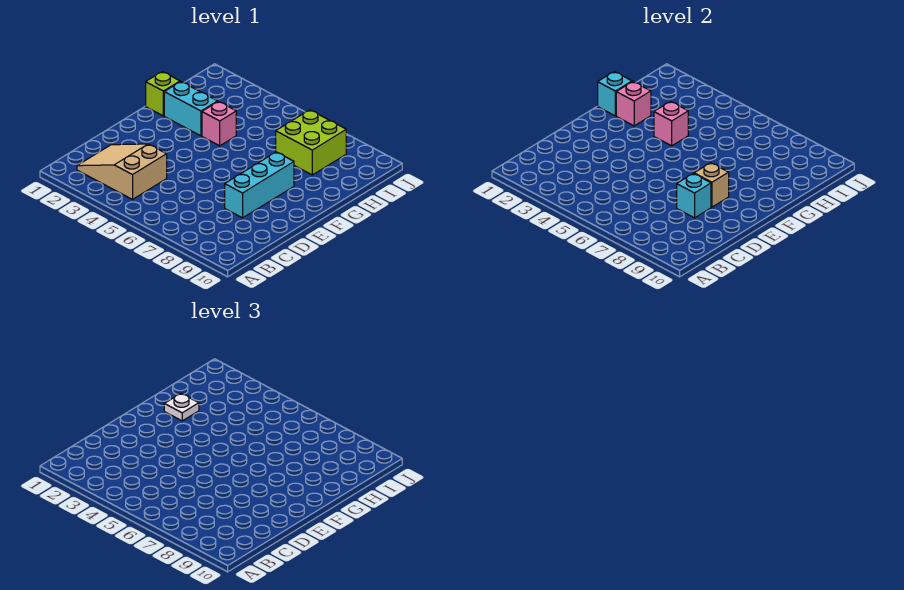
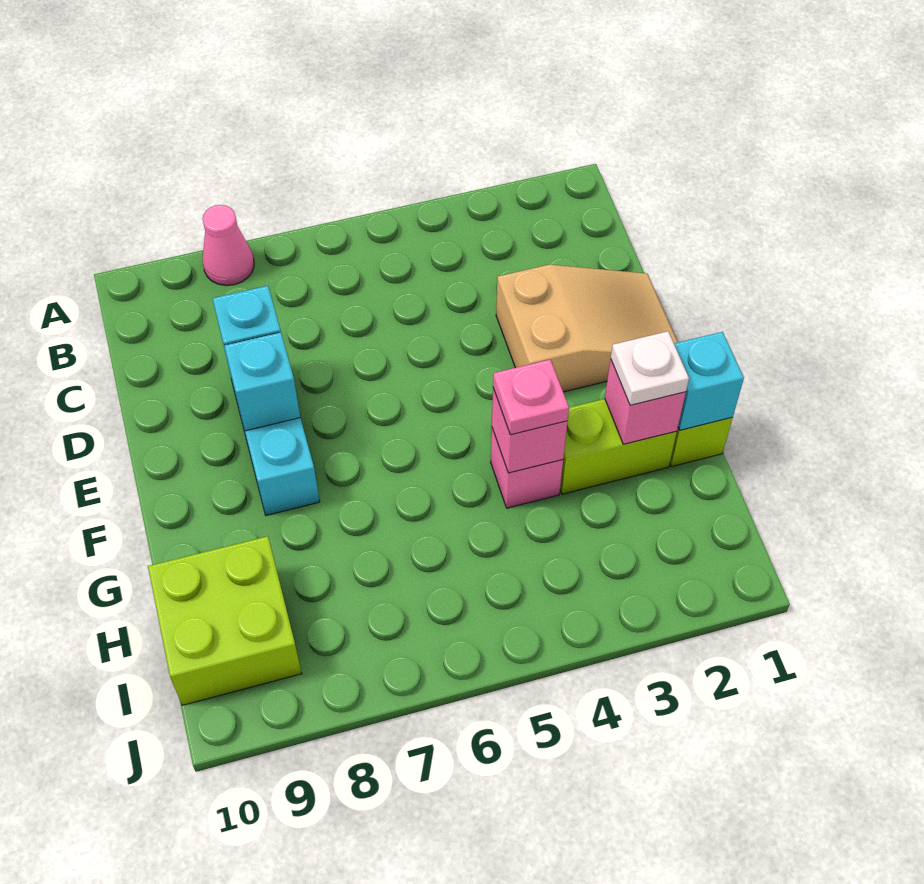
none -> pink 1x1 cone [203,205,254,286]
tan 2x3 slope [77,144,167,199] -> tan 2x3 slope moved to [496,265,678,392]
tan 1x1 brick [694,163,729,207] -> cyan 1x1 brick [224,332,300,431]
cyan 1x2 brick [164,82,218,136] -> lime 1x2 brick [560,399,677,494]
none -> pink 1x1 plate [493,360,569,435]
lime 2x2 brick [276,110,346,175] -> lime 2x2 brick moved to [148,536,302,705]

